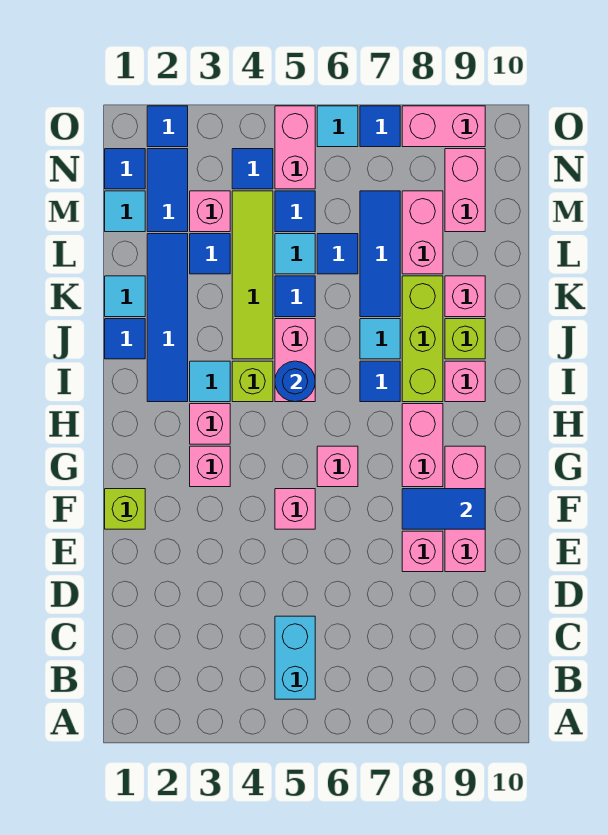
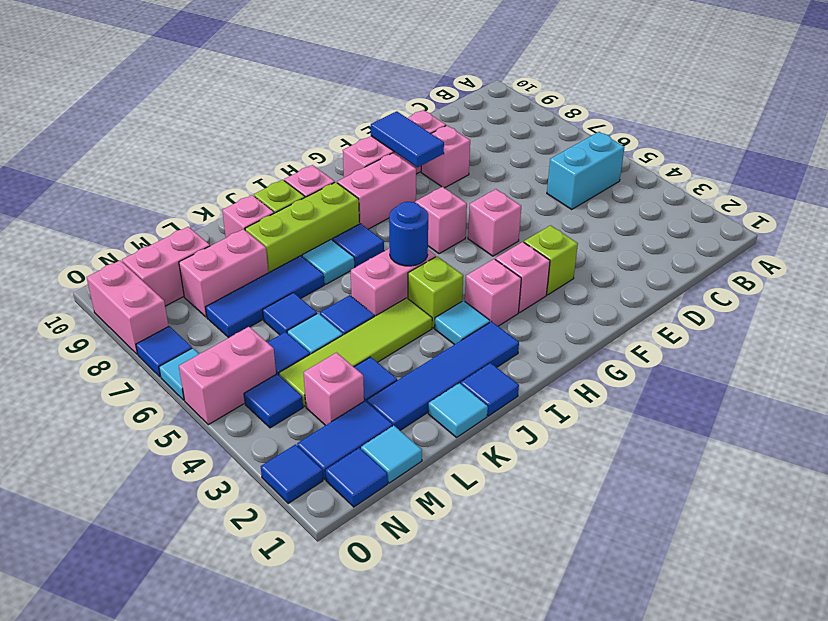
lime 1x1 brick [105,489,145,529] -> lime 1x1 brick moved to [524,225,578,295]

